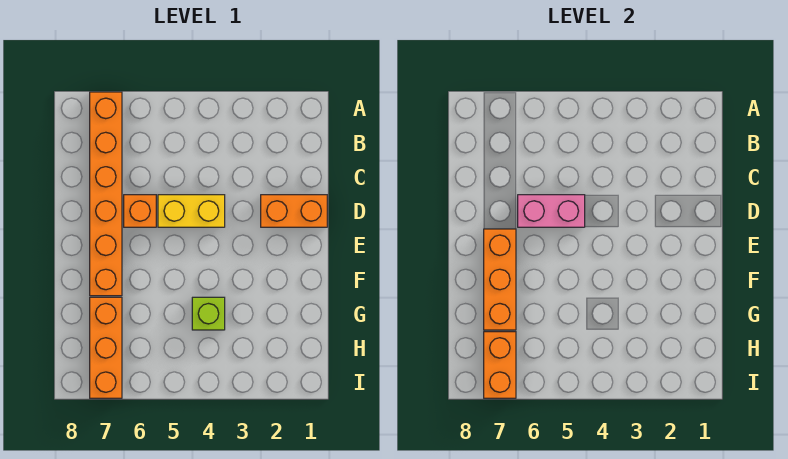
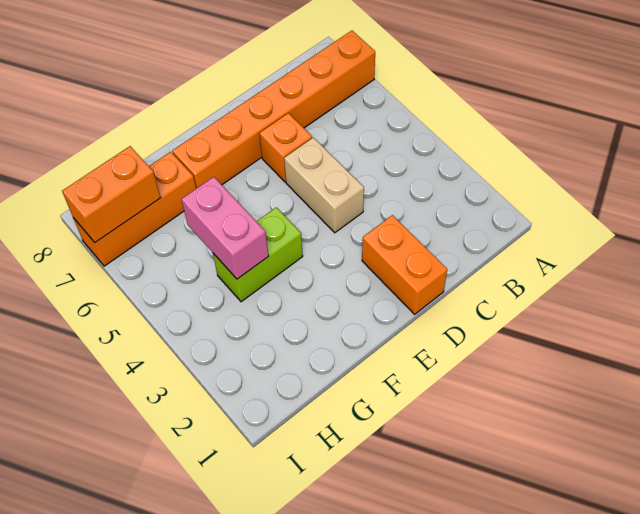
yellow 1x2 brick [158,195,225,227] -> tan 1x2 brick [284,138,364,233]
pink 1x2 brick [518,195,585,227] -> pink 1x2 brick moved to [181,177,269,279]
orange 1x3 brick [484,229,516,330] -> none
lime 1x1 brick [192,297,225,330] -> lime 1x2 brick [213,207,303,302]

